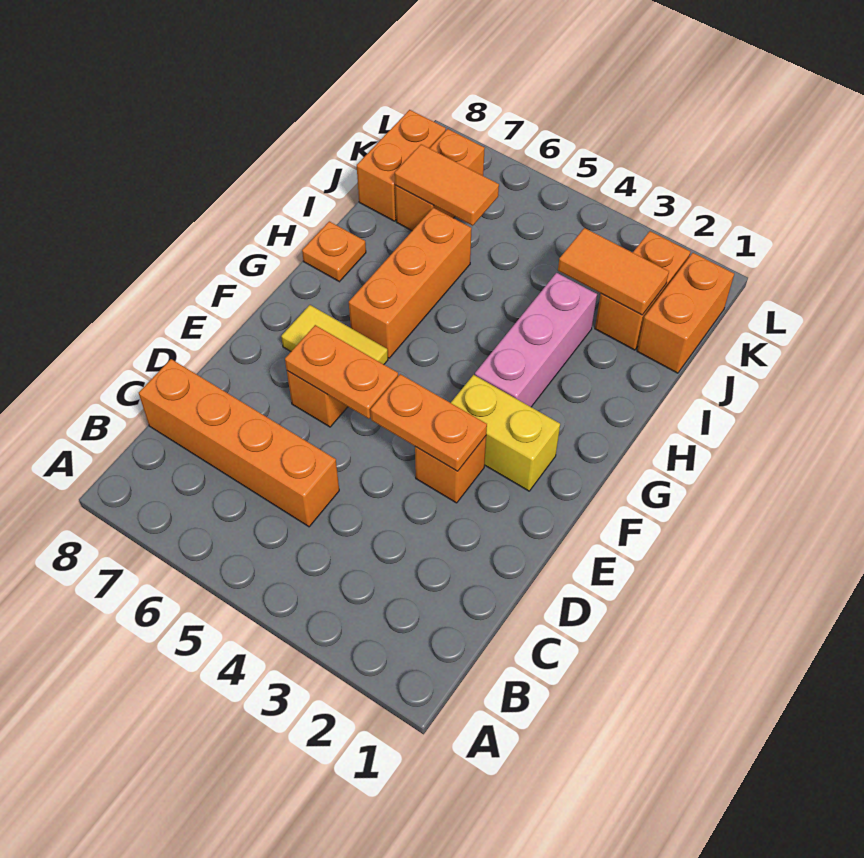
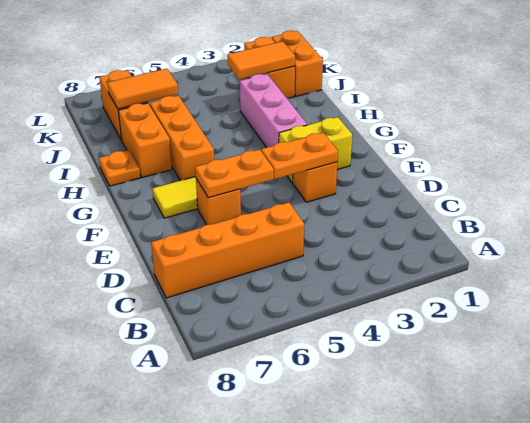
orange 1x2 brick [357,110,446,221] -> orange 1x2 brick moved to [118,103,172,178]

